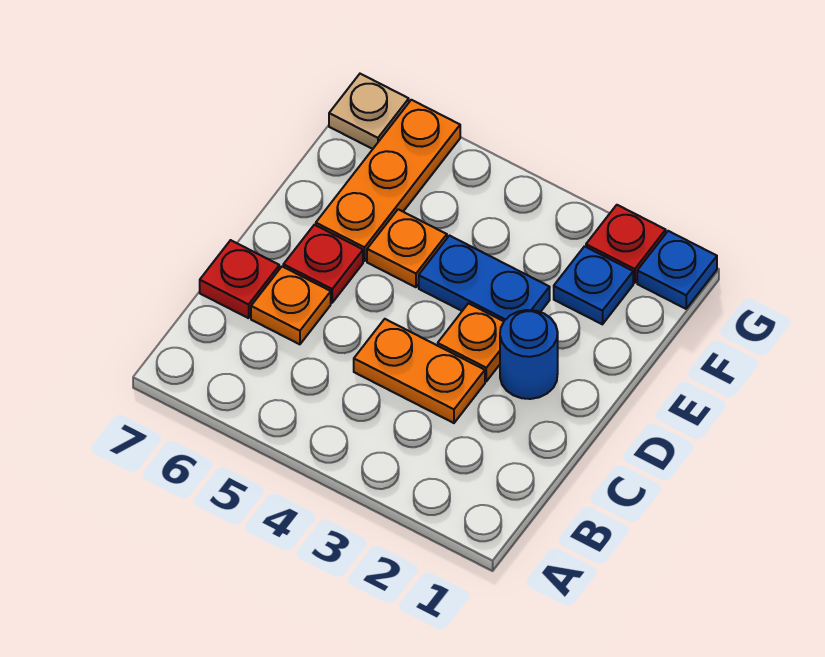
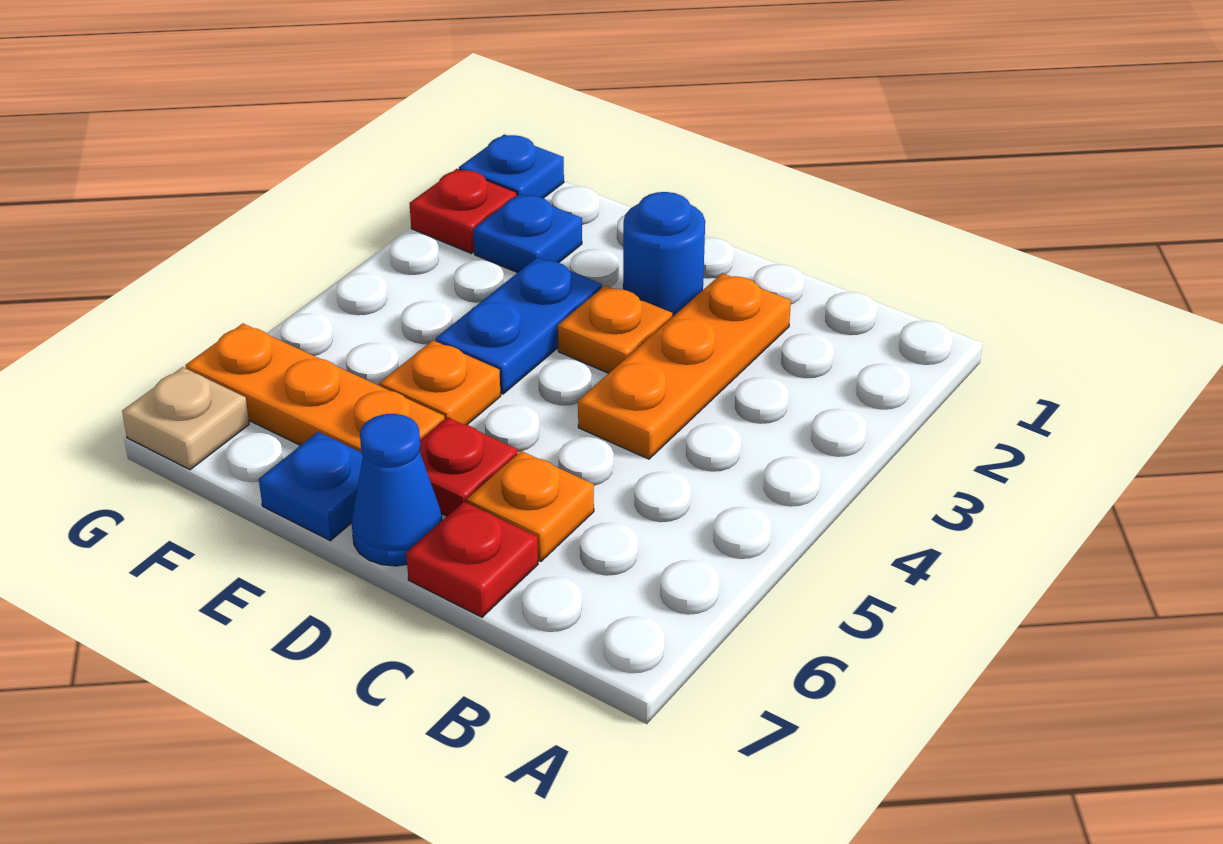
orange 1x2 plate [354,319,485,423] -> orange 1x3 plate [578,273,791,459]
none -> blue 1x1 cone [351,414,442,566]
none -> blue 1x1 plate [259,432,363,541]

